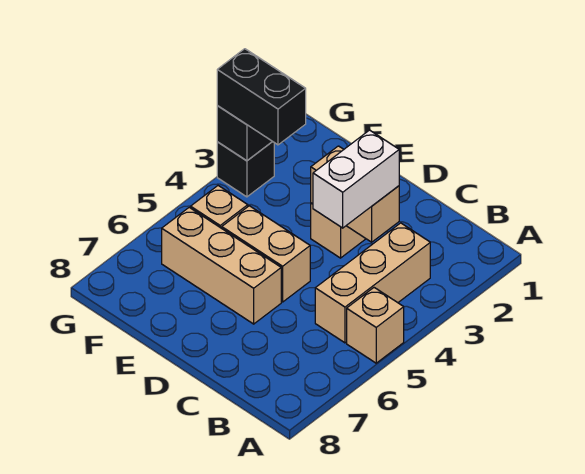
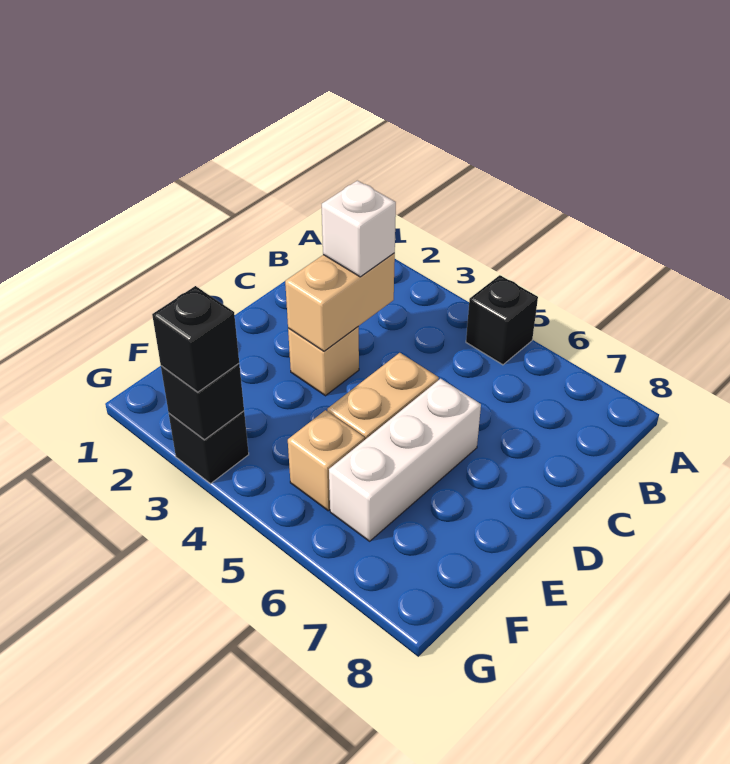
tan 1x1 brick [347,288,404,363] -> black 1x1 brick [466,275,538,365]
tan 1x3 brick [315,223,430,343] -> none
white 1x2 brick [313,130,399,228] -> white 1x1 brick [322,181,396,277]
tan 1x3 brick [162,207,281,324] -> white 1x3 brick [329,379,481,541]
black 1x2 brick [217,49,306,145] -> black 1x1 brick [152,286,239,392]

